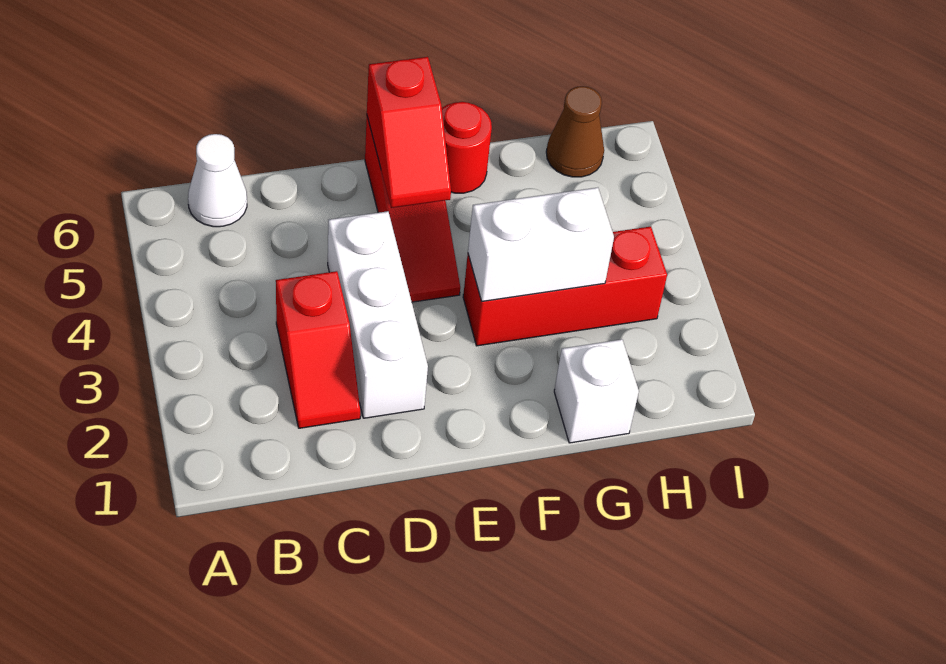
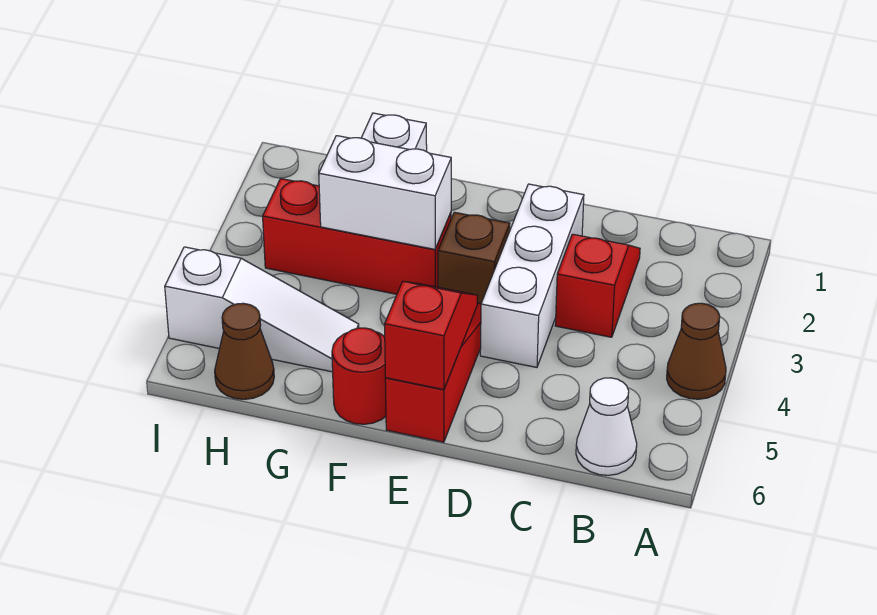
none -> brown 1x1 cone [667,303,726,399]
none -> brown 1x1 brick [438,212,510,304]
none -> white 1x3 slope [165,247,359,372]

